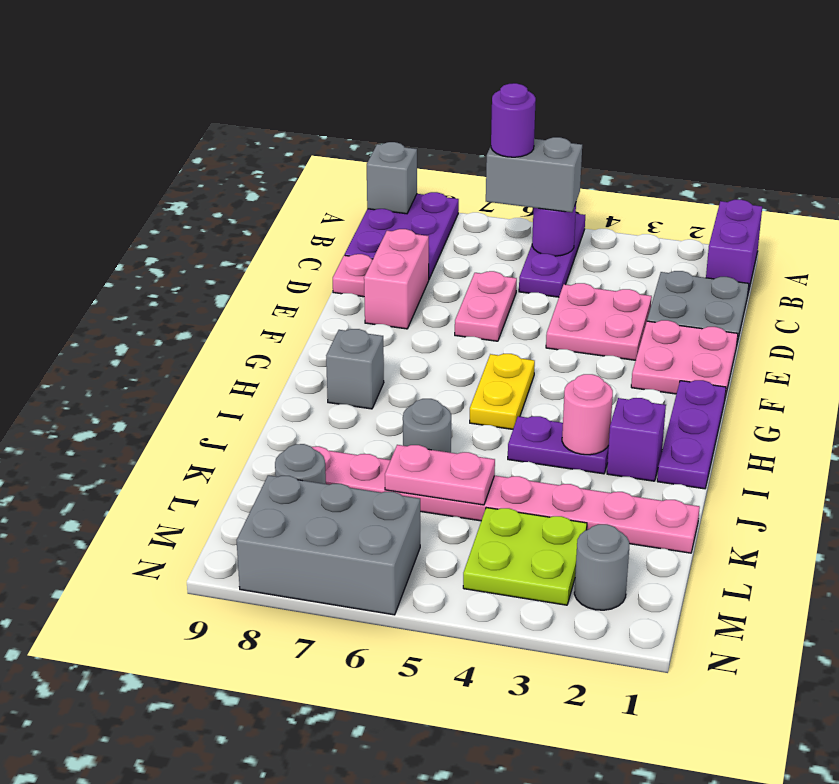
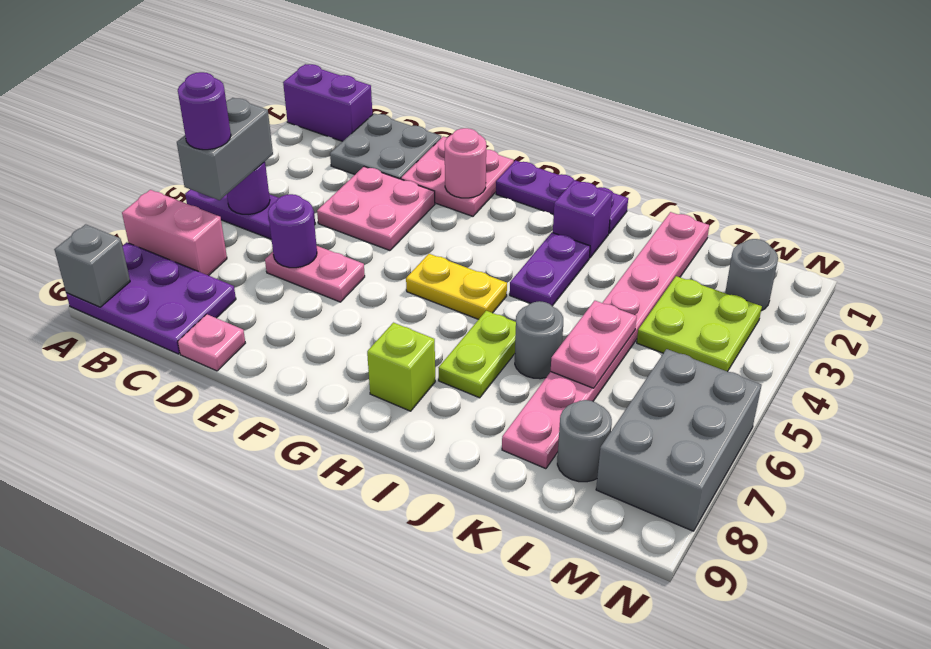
none -> purple 1x1 round brick [268,194,317,268]
pink 1x2 brick [364,229,429,329] -> pink 1x2 brick moved to [122,190,227,276]
grey 1x1 brick [326,329,384,409] -> lime 1x1 brick [367,323,435,411]
pink 1x1 round brick [562,374,613,455] -> pink 1x1 round brick moved to [445,128,486,198]
none -> lime 1x2 plate [438,311,516,398]

